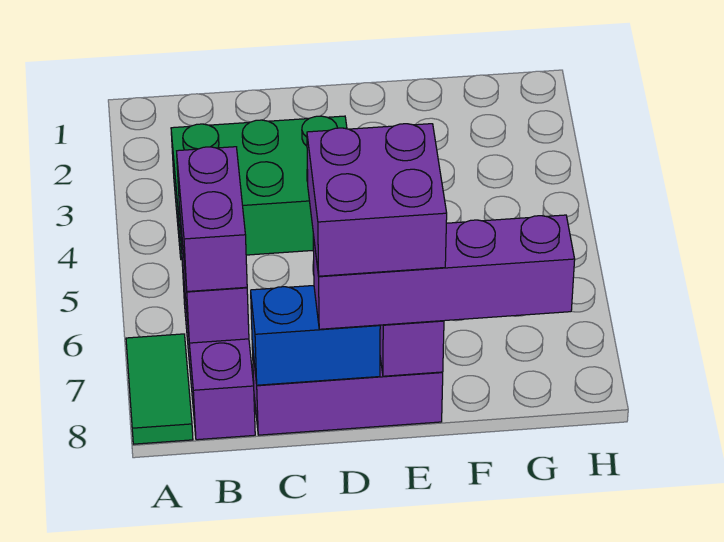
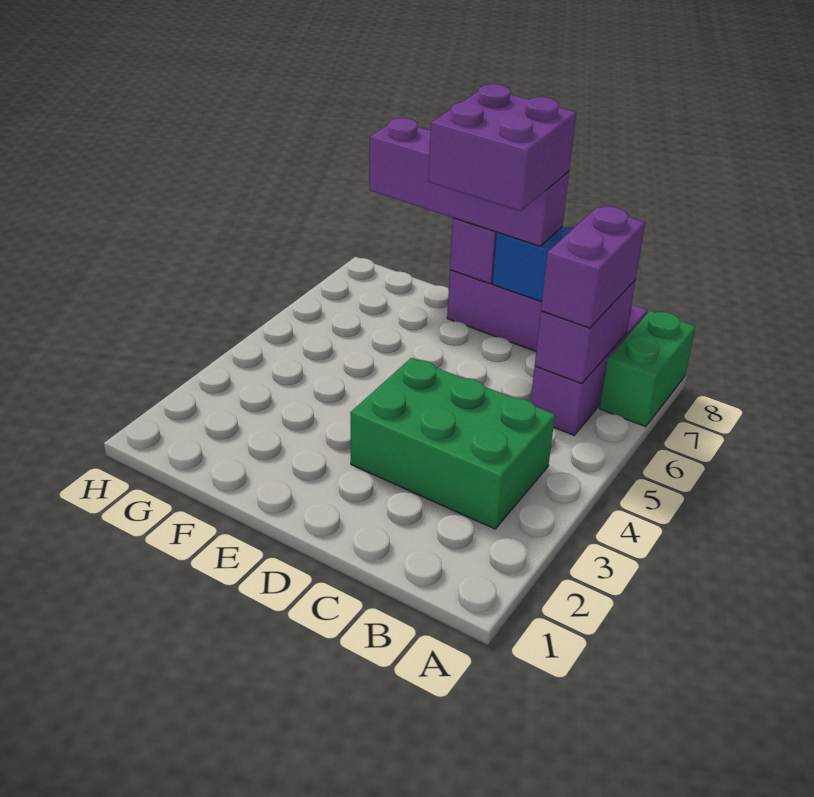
green 1x2 tile [126,334,193,444] -> green 1x2 brick [600,311,696,427]

